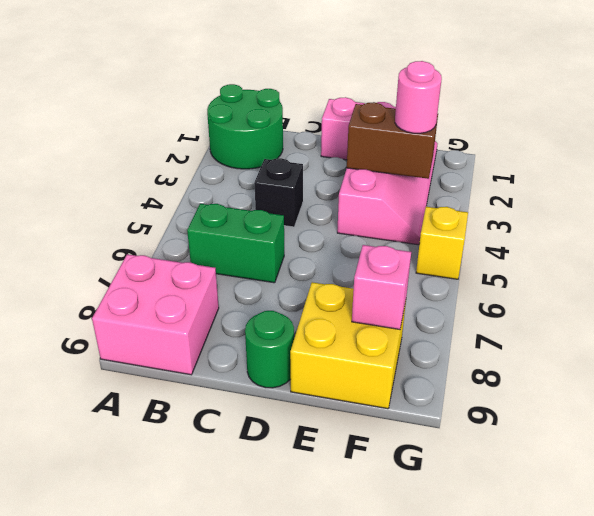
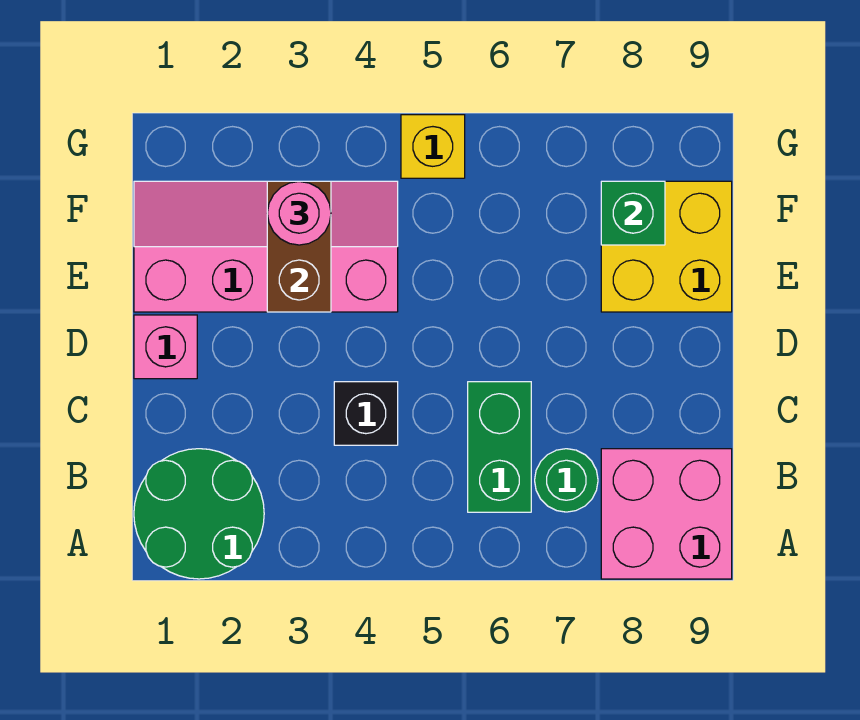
green 1x1 round brick [245,311,294,388] -> green 1x1 round brick moved to [535,449,598,512]
pink 1x1 brick [352,245,411,329] -> green 1x1 brick [601,181,665,245]

